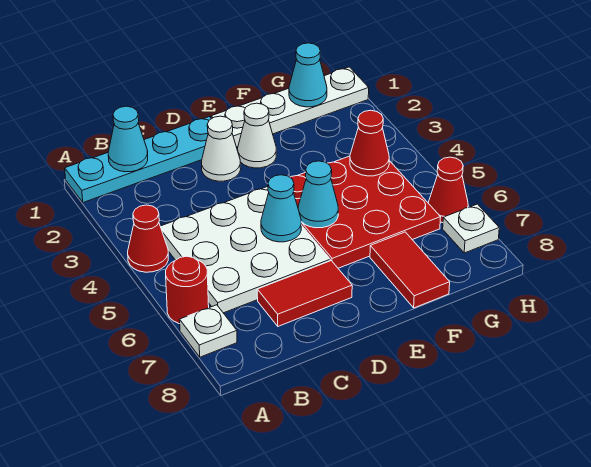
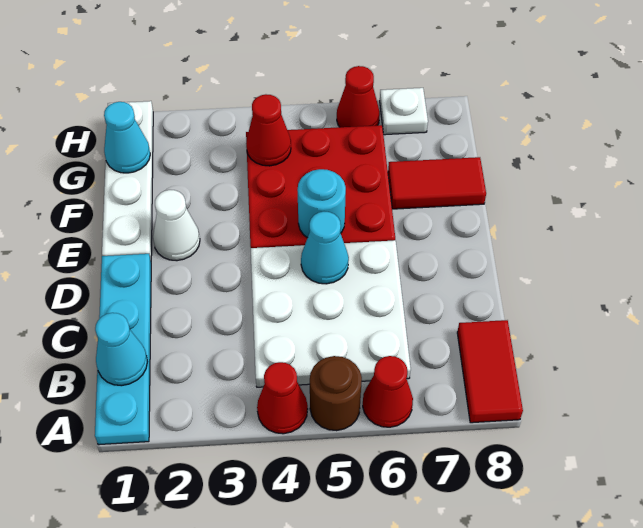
none -> brown 1x1 round brick [310,356,362,431]
red 1x1 round brick [166,256,209,324] -> red 1x1 cone [363,356,413,427]
white 1x1 plate [180,305,237,357] -> none
red 1x2 tile [257,261,352,326] -> red 1x2 tile moved to [457,320,523,423]
white 1x1 cone [202,116,241,181] -> none
cyan 1x1 cone [298,161,338,228] -> cyan 1x1 round brick [298,169,346,238]

